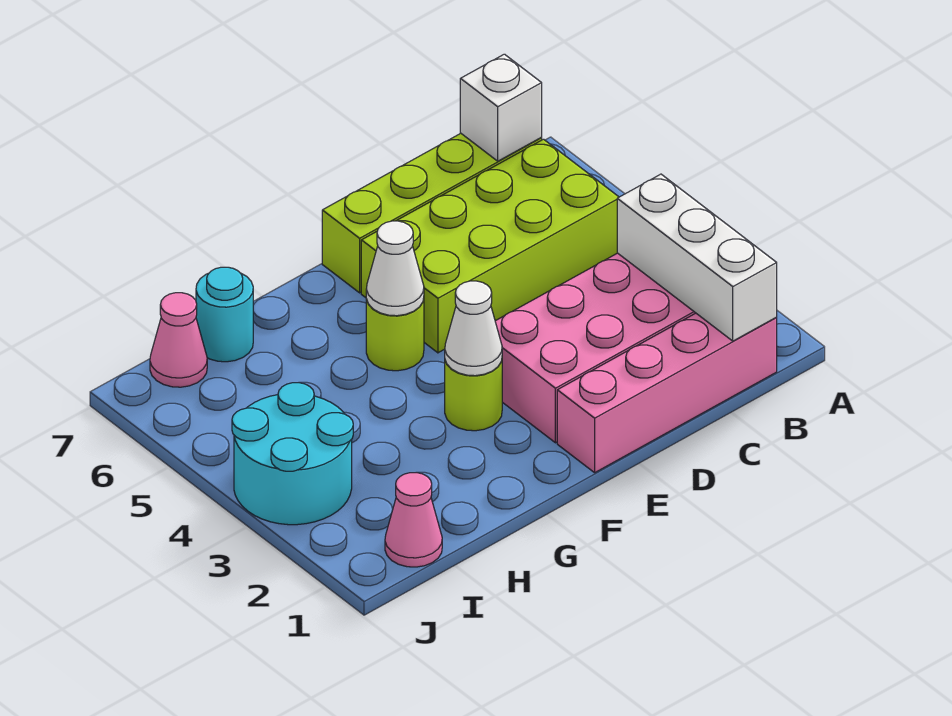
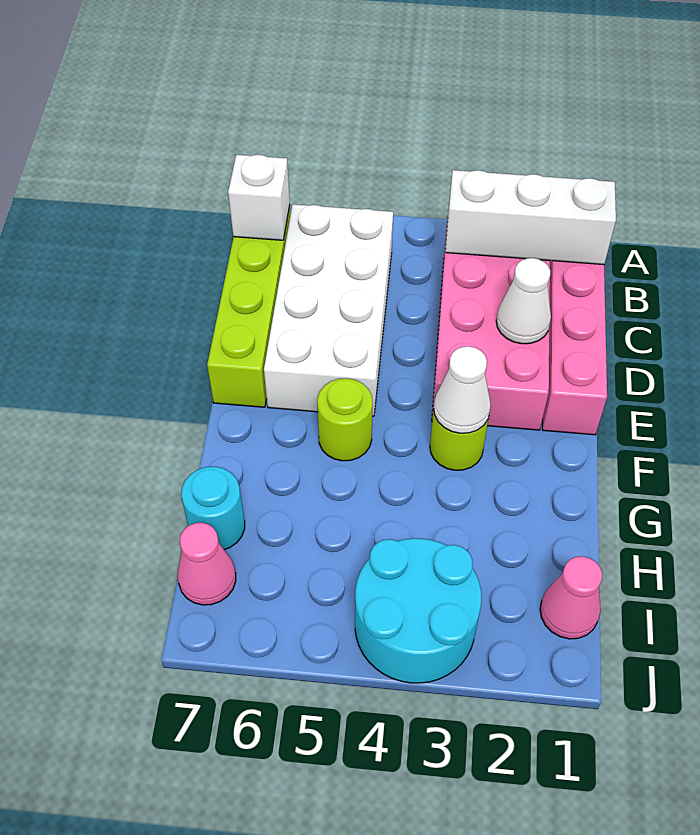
lime 2x4 brick [361,139,619,353] -> white 2x4 brick [264,204,393,416]
white 1x1 cone [366,221,424,316] -> white 1x1 cone moved to [496,258,551,344]

